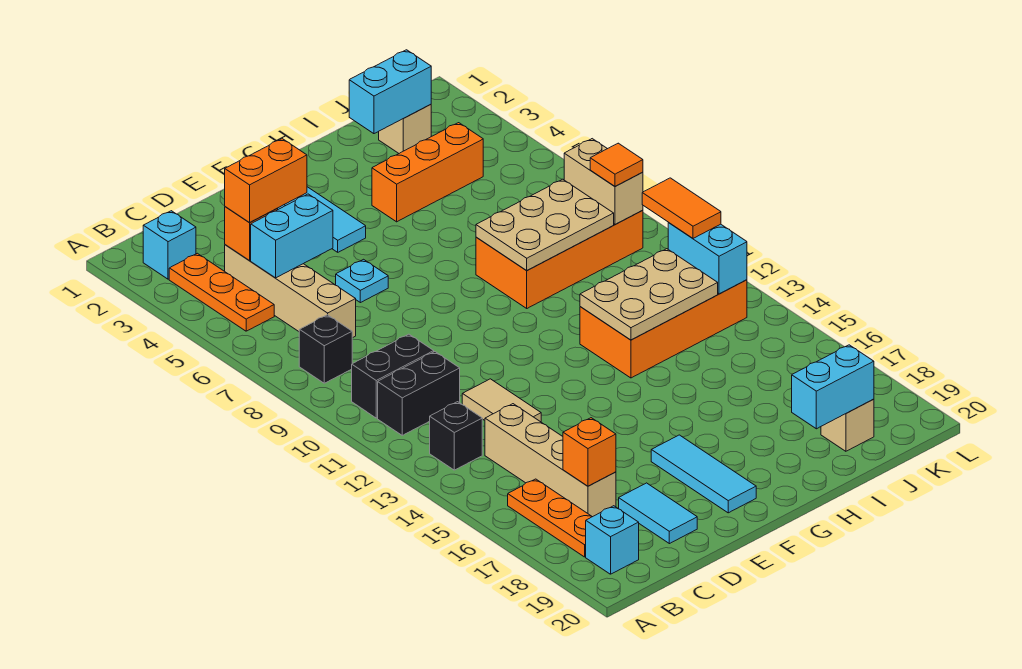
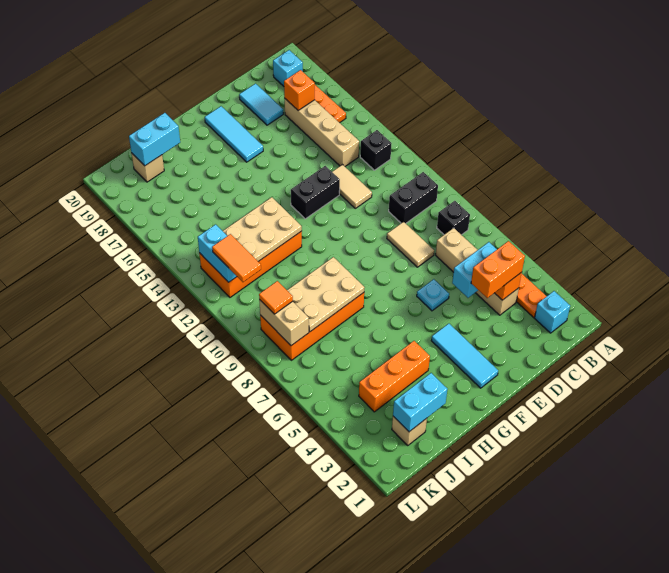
black 1x2 brick [378,352,460,435] -> black 1x2 brick moved to [291,166,340,219]
none -> tan 1x2 tile [387,222,434,267]

